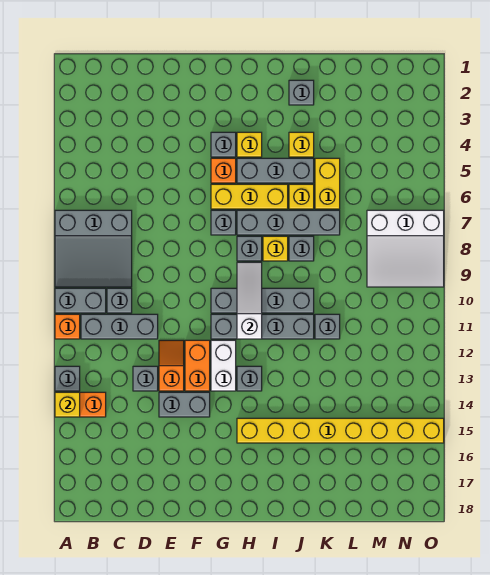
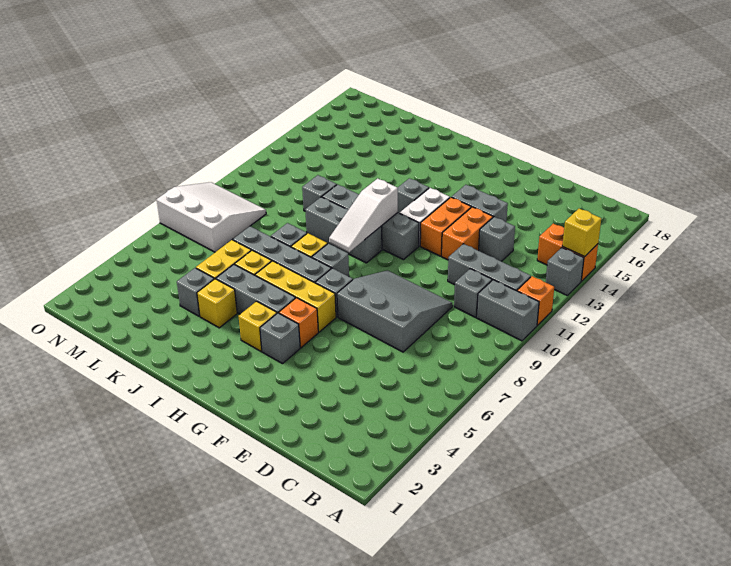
grey 3x3 slope [55,210,132,287] -> grey 3x3 slope moved to [337,270,452,352]
orange 1x2 slope [159,340,184,391] -> orange 1x2 brick [442,207,493,260]
grey 1x4 brick [211,288,314,313] -> grey 1x3 brick [305,197,382,263]
yellow 1x8 brick [237,418,444,443] -> none
grey 1x1 brick [289,80,314,105] -> grey 1x1 brick moved to [177,268,214,316]

